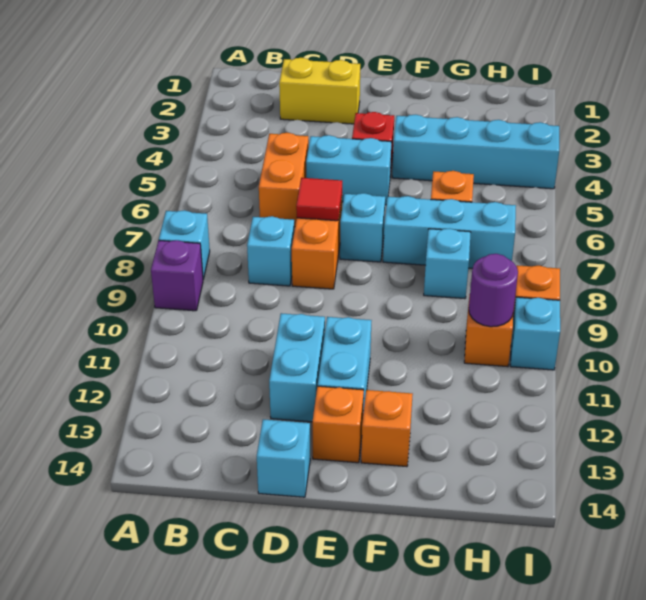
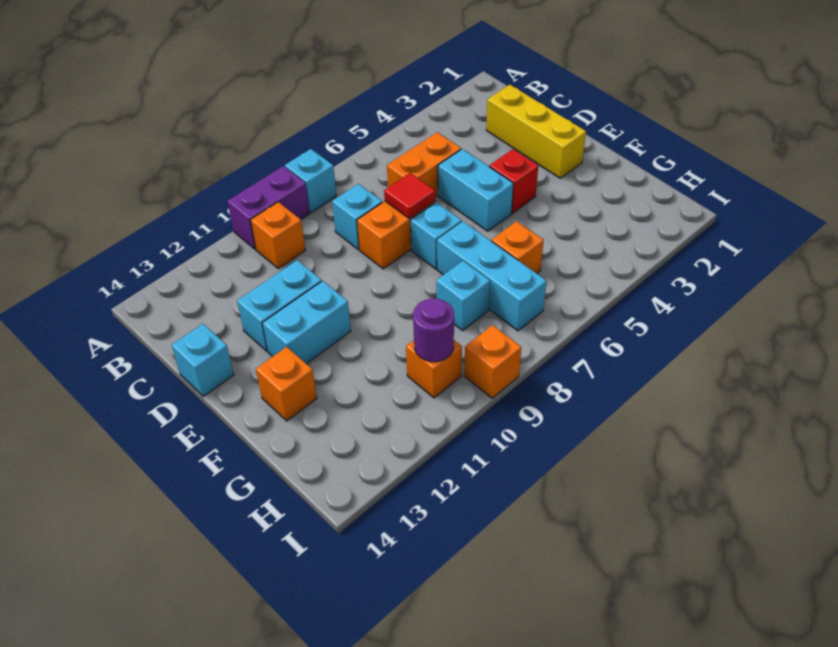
purple 1x1 brick [151,240,203,311] -> purple 1x2 brick [227,166,310,249]
yellow 1x2 brick [279,58,360,124] -> yellow 1x3 brick [486,85,586,178]
orange 1x1 brick [312,386,364,463] -> orange 1x1 brick moved to [250,202,305,269]
cyan 1x4 brick [392,115,559,189] -> none
cyan 1x1 brick [510,297,560,370] -> none

